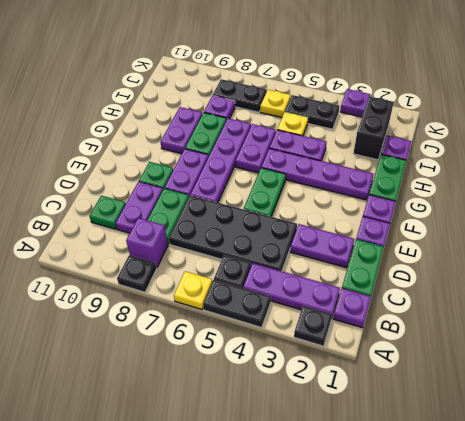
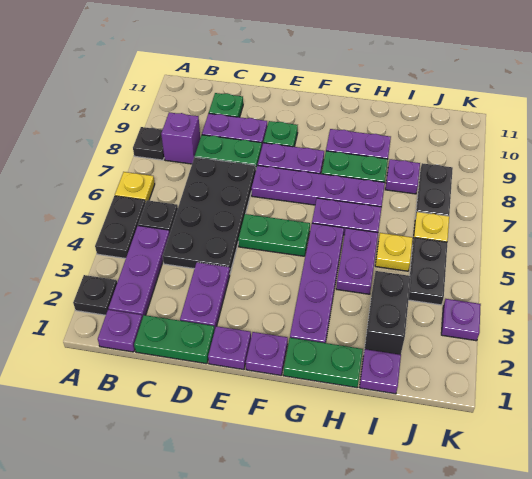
black 1x2 brick [353,96,394,160] -> black 1x2 brick turned to [364,271,411,355]

